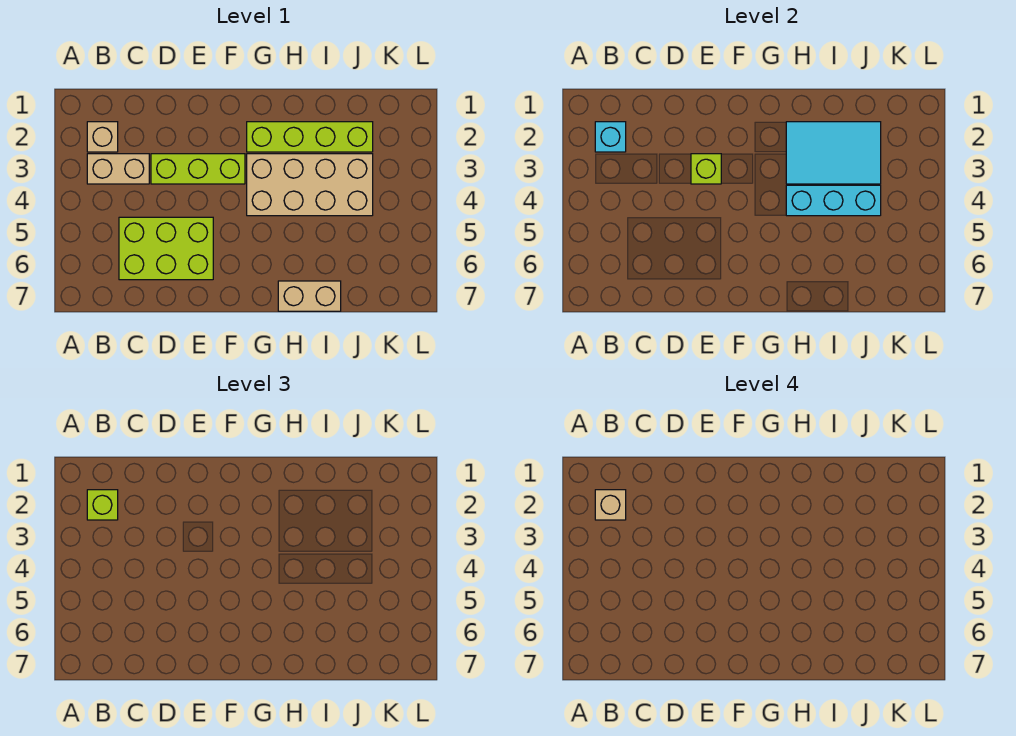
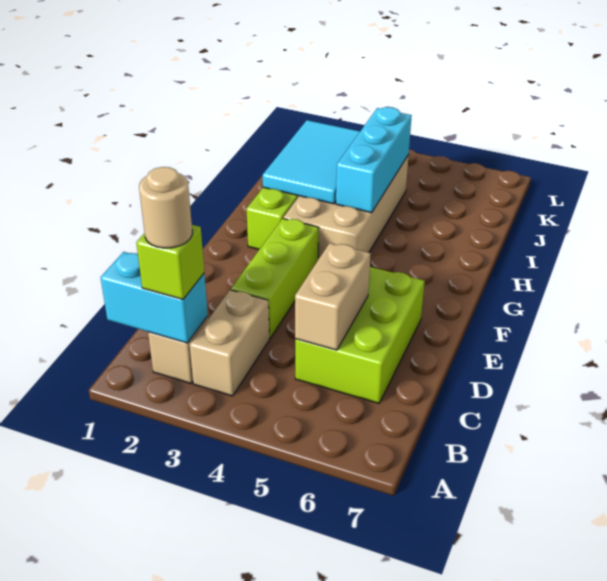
cyan 1x1 brick [595,122,626,152] -> cyan 1x2 brick [101,252,208,343]
tan 1x1 brick [595,490,626,520] -> tan 1x1 round brick [139,167,192,248]
lime 1x1 brick [691,154,721,184] -> none
tan 1x2 brick [278,281,341,311] -> tan 1x2 brick moved to [295,243,371,350]

